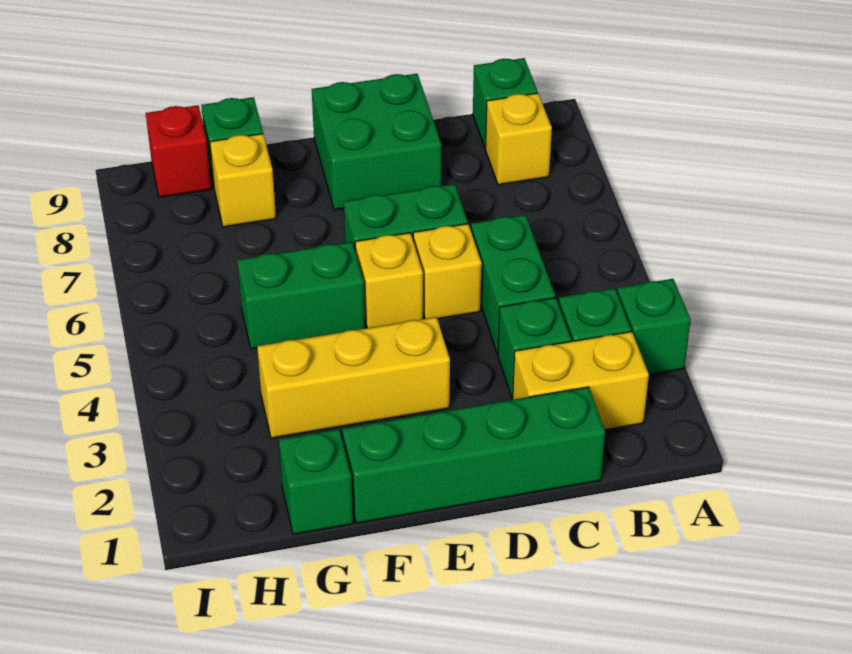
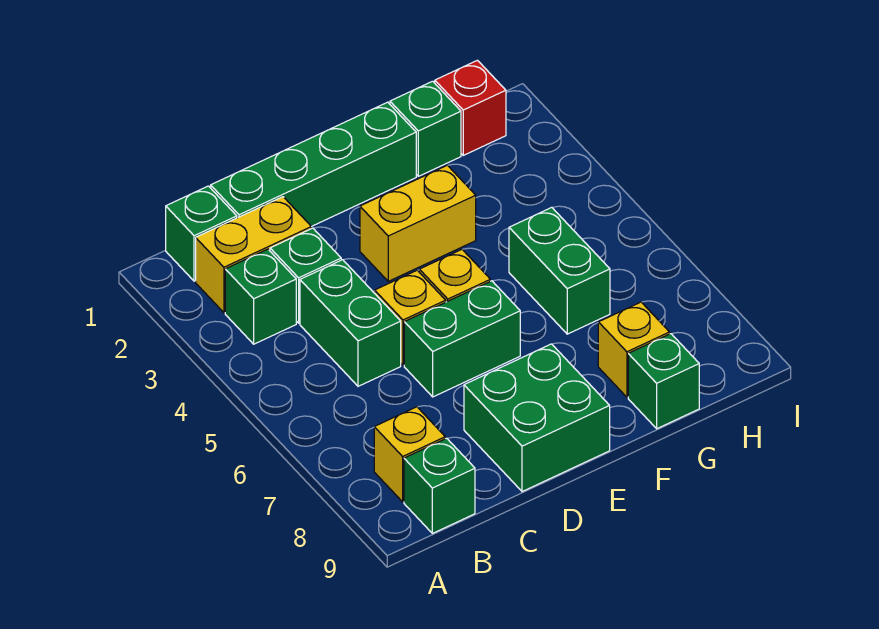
green 1x1 brick [617,279,691,375] -> green 1x1 brick moved to [166,186,237,281]
yellow 1x3 brick [257,317,450,438] -> yellow 1x2 brick [360,165,476,281]
green 1x2 brick [237,242,365,349] -> green 1x2 brick turned to [509,207,610,334]
red 1x1 brick [146,105,211,197] -> red 1x1 brick moved to [435,60,506,155]

